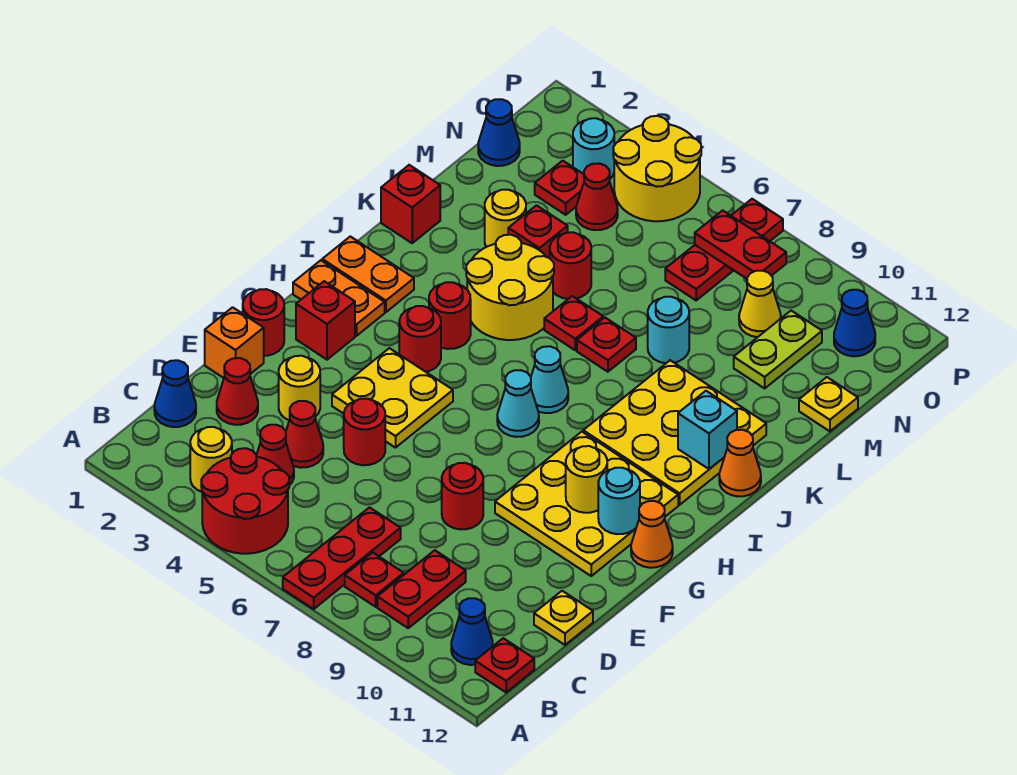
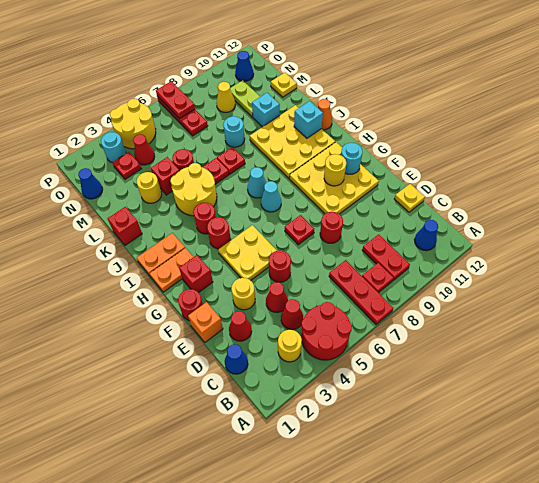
red 1x1 plate [475,638,534,692] -> red 1x1 plate moved to [285,215,314,245]
orange 1x1 cone [631,501,673,568] -> none
none -> cyan 1x1 brick [252,93,280,127]
red 1x2 plate [695,210,786,279] -> red 1x2 plate turned to [156,81,195,119]

